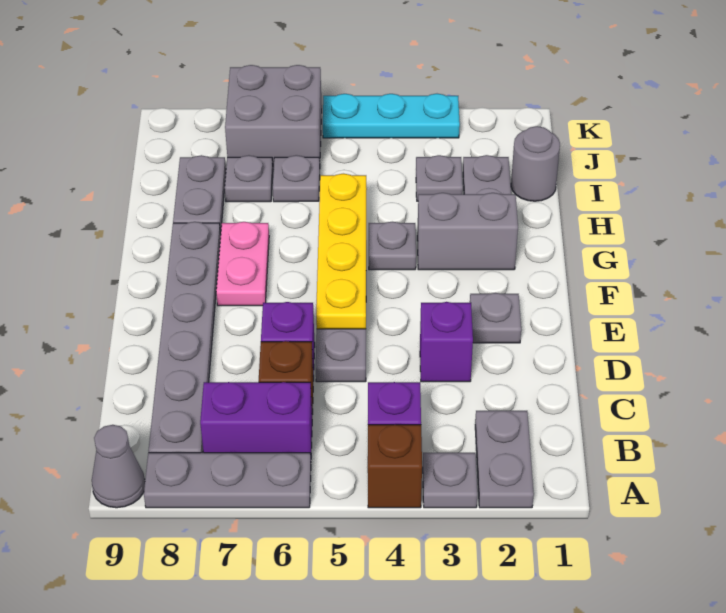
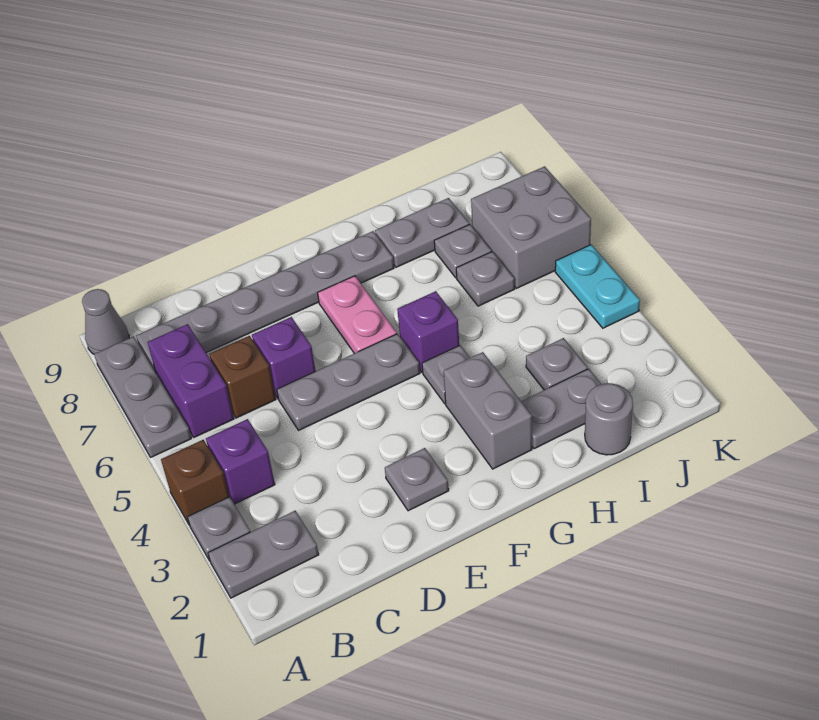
purple 1x1 brick [420,302,473,382] -> purple 1x1 brick moved to [397,291,459,372]
yellow 1x4 plate [316,174,367,329] -> none
pink 1x2 plate [216,222,269,306] -> pink 1x2 plate turned to [318,276,397,353]
cyan 1x3 plate [323,94,460,138] -> cyan 1x2 plate [555,245,640,328]

